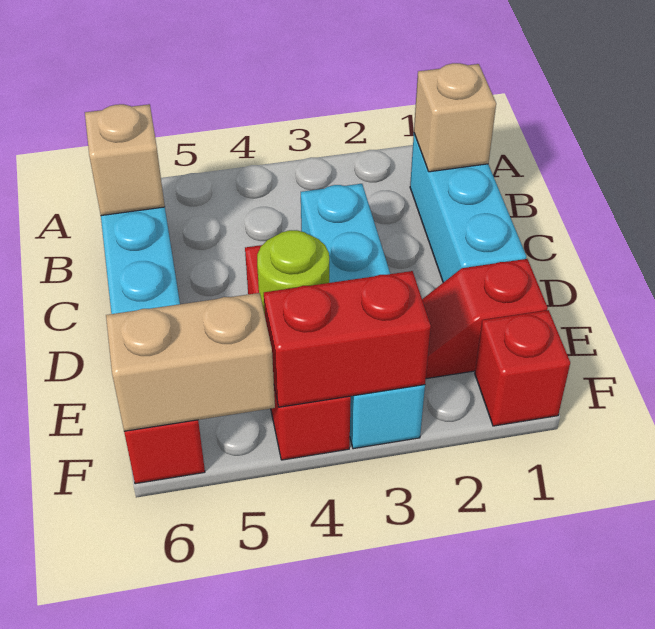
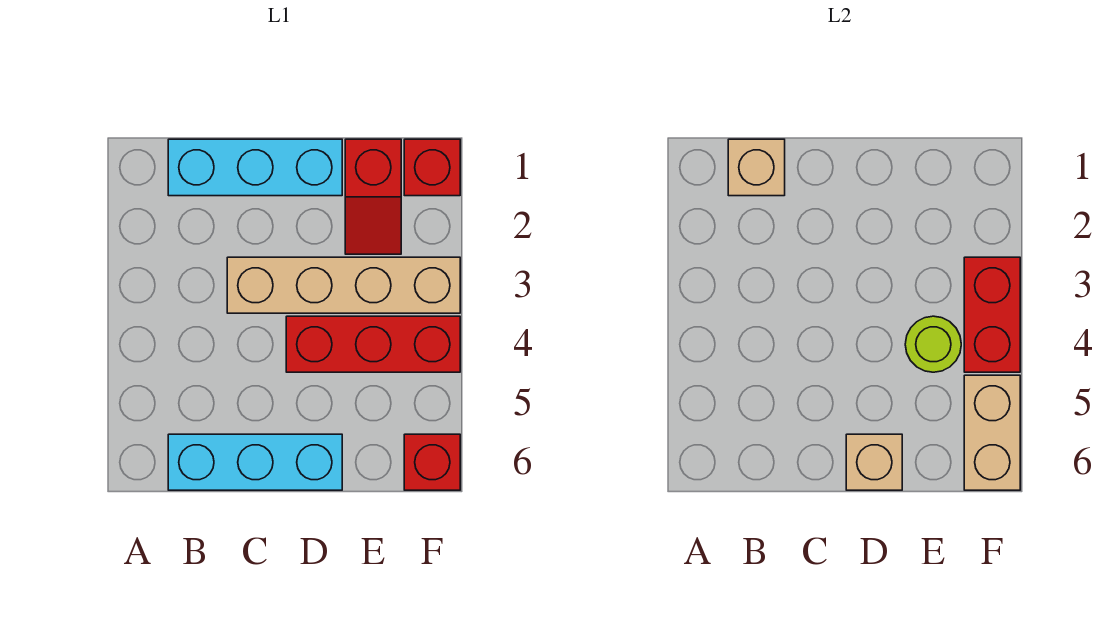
tan 1x1 brick [85,104,165,216] -> tan 1x1 brick moved to [846,434,902,490]
cyan 1x4 brick [301,184,425,449] -> tan 1x4 brick [227,257,460,313]

